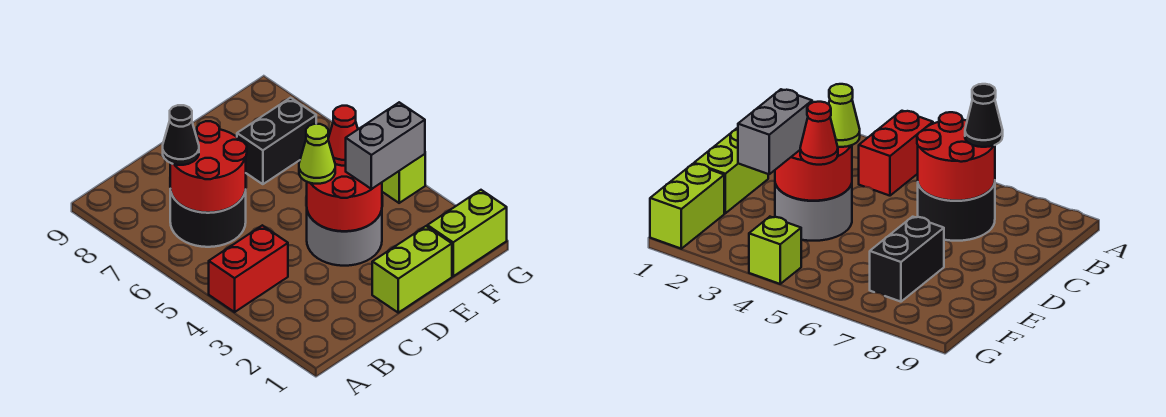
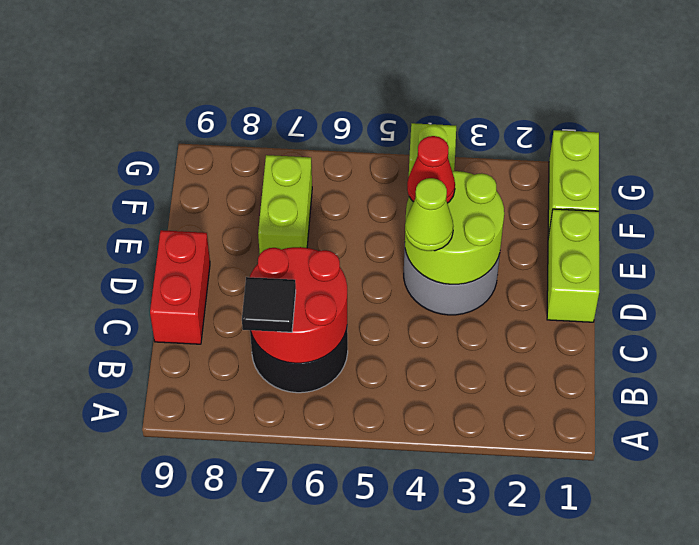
red 1x2 brick [209,225,288,312] -> red 1x2 brick moved to [150,230,210,344]
black 1x1 cone [163,105,199,165] -> black 1x1 tile [242,277,296,332]
red 2x2 round brick [307,164,382,231] -> lime 2x2 round brick [405,171,504,284]
grey 1x2 brick [346,102,425,189] -> none
black 1x2 brick [237,98,316,184] -> lime 1x2 brick [258,155,312,253]

